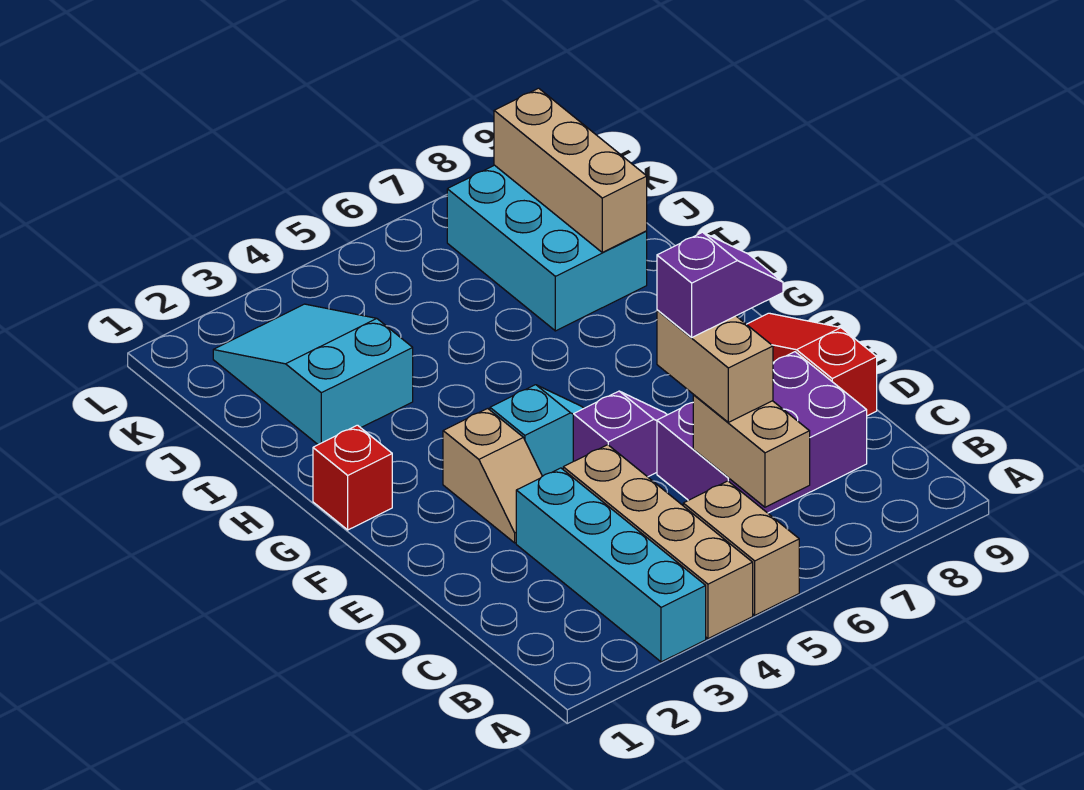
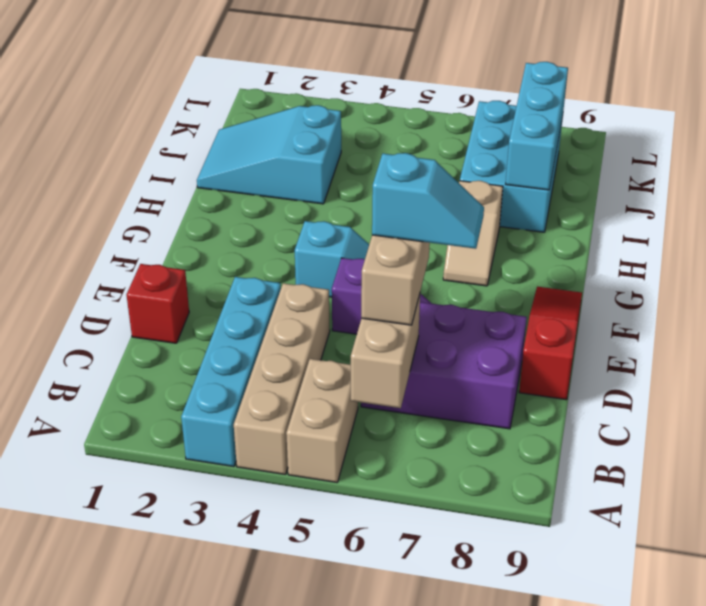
purple 1x2 slope [657,232,783,337] -> cyan 1x2 slope [372,153,484,249]
tan 1x2 slope [443,409,542,543] -> tan 1x2 slope moved to [443,181,503,286]
red 1x1 brick [313,425,392,530] -> red 1x1 brick moved to [127,264,189,343]
cyan 2x3 slope [213,304,413,445] -> cyan 2x3 slope turned to [197,105,341,204]
tan 1x3 brick [494,88,647,252] -> cyan 1x3 brick [506,62,568,190]

